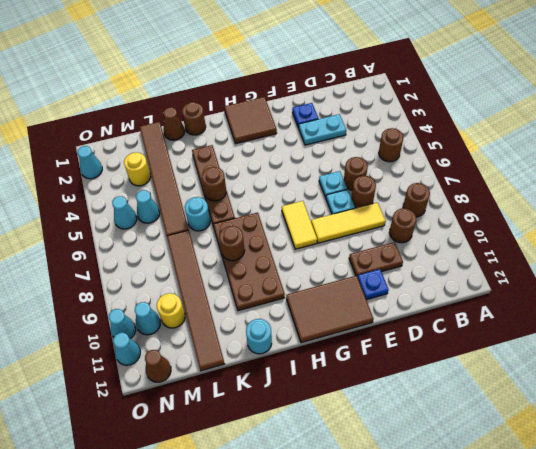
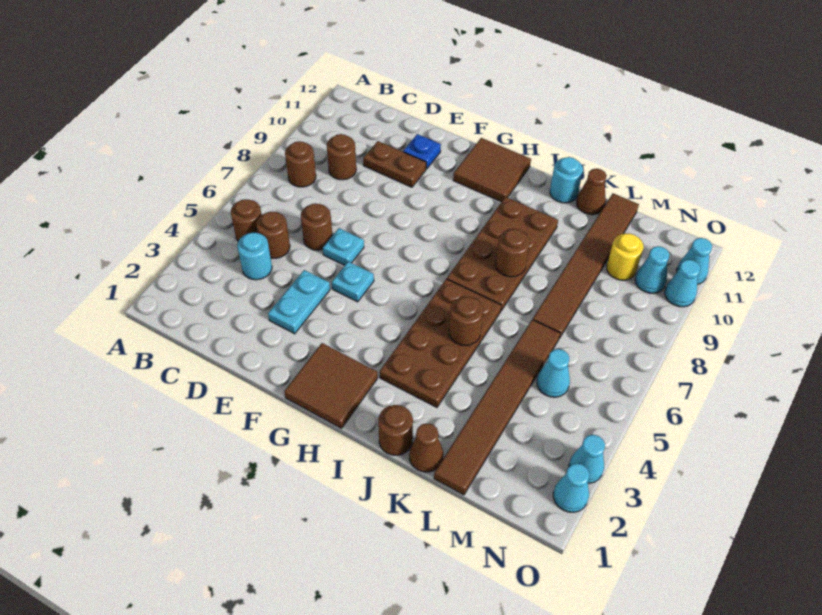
cyan 1x2 plate [299,114,346,145] -> cyan 1x2 plate turned to [268,270,330,334]
brown 1x1 round brick [351,176,376,208] -> brown 1x1 round brick moved to [256,212,290,258]
yellow 1x3 tile [311,203,386,243] -> none
blue 1x1 plate [292,103,318,128] -> none
cyan 1x1 plate [326,190,355,214] -> cyan 1x1 plate moved to [332,261,374,302]
brown 2x3 tile [286,276,374,343] -> brown 2x2 tile [453,138,531,202]
yellow 1x2 tile [282,201,317,249] -> none
brown 1x4 plate [192,145,235,224] -> brown 2x4 plate [380,279,501,407]
cyan 1x1 round brick [185,197,210,231] -> cyan 1x1 round brick moved to [237,233,272,280]
yellow 1x1 round brick [124,152,151,186] -> none
cyan 1x1 cone [112,196,137,229] -> cyan 1x1 cone moved to [569,435,605,483]
brown 1x1 cone [145,350,171,382] -> brown 1x1 cone moved to [577,169,606,215]

